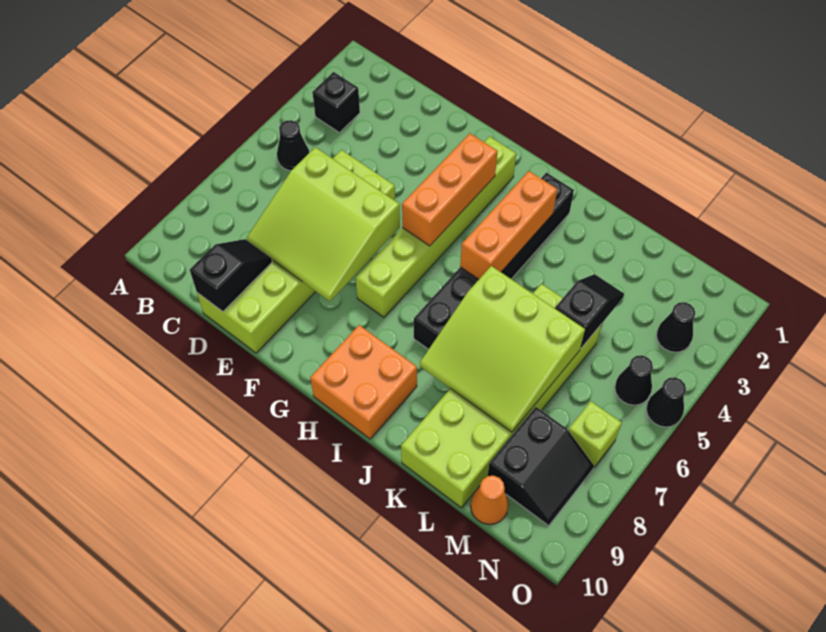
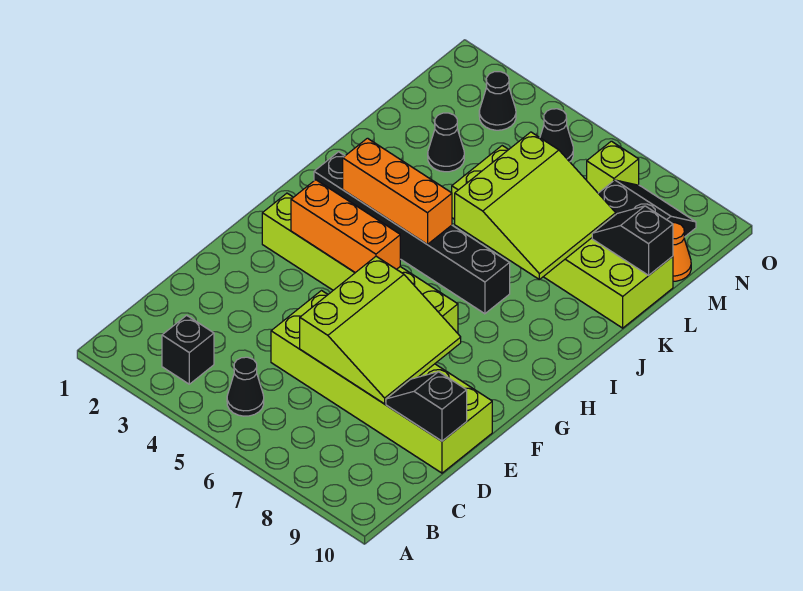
orange 2x2 brick [310,325,417,439] -> none
black 1x2 slope [555,274,624,349] -> black 1x2 slope moved to [592,206,673,275]
black 1x1 cone [646,377,686,427] -> black 1x1 cone moved to [428,113,464,172]

